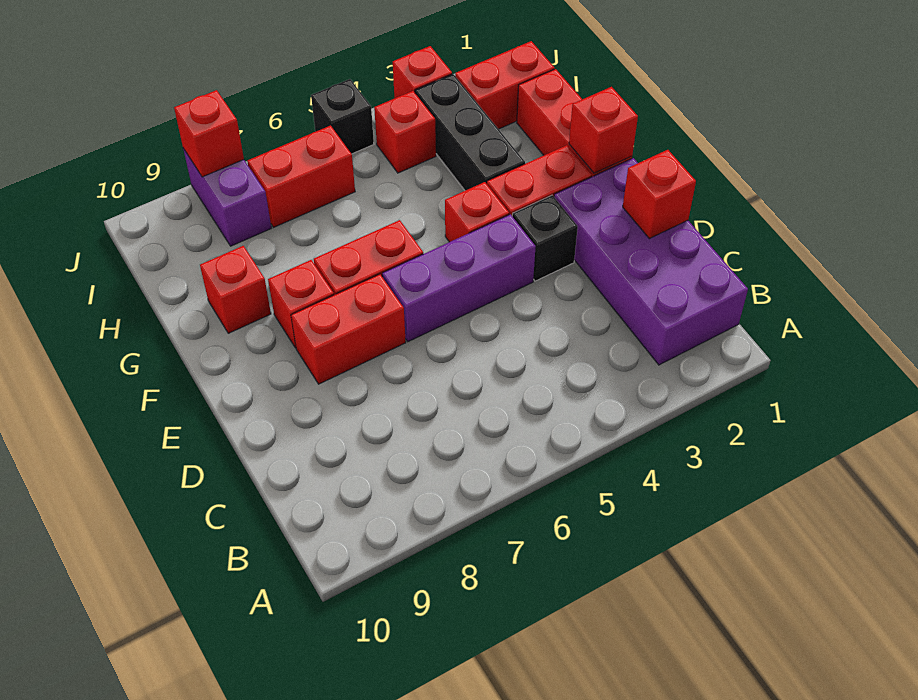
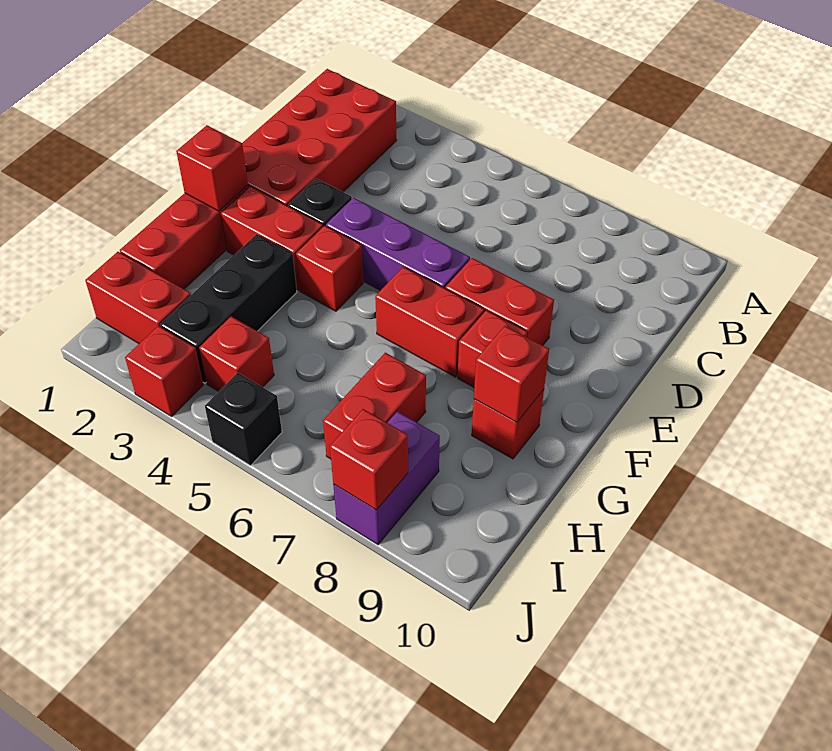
purple 2x4 brick [554,158,748,365] -> red 2x4 brick [242,69,397,206]
red 1x1 brick [623,150,696,239] -> red 1x1 brick moved to [474,326,549,423]
red 1x2 brick [247,126,355,227] -> red 1x2 brick turned to [323,353,426,459]

